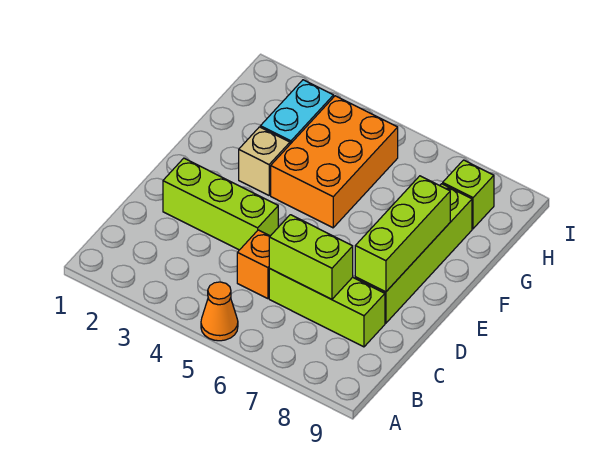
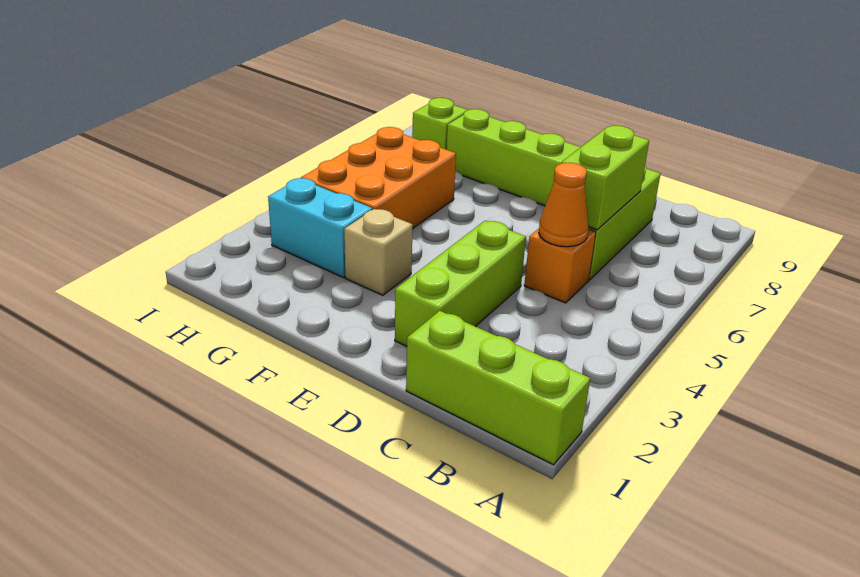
orange 1x1 cone [201,282,238,341] -> orange 1x1 cone moved to [539,163,588,247]
lime 1x3 brick [355,176,450,292] -> lime 1x3 brick moved to [406,311,590,465]
orange 2x3 brick [271,96,398,228] -> orange 2x3 brick turned to [301,127,456,229]

